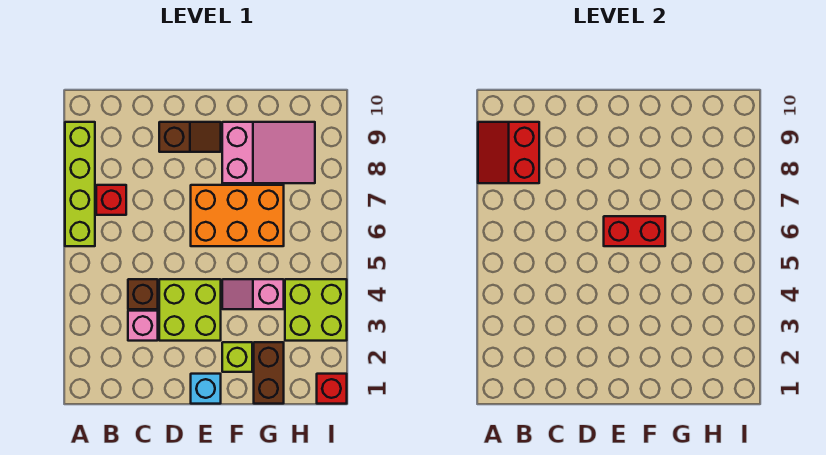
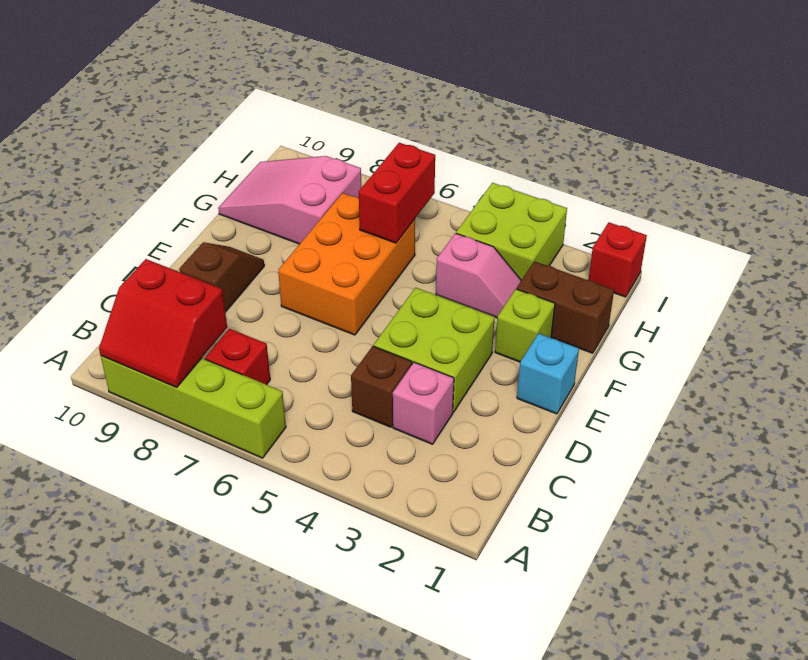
red 1x2 brick [604,216,665,246] -> red 1x2 brick moved to [359,143,435,243]
pink 1x2 slope [222,279,284,309] -> pink 1x2 slope turned to [436,233,521,318]
pink 2x3 slope [222,122,315,183] -> pink 2x3 slope turned to [218,156,362,244]

